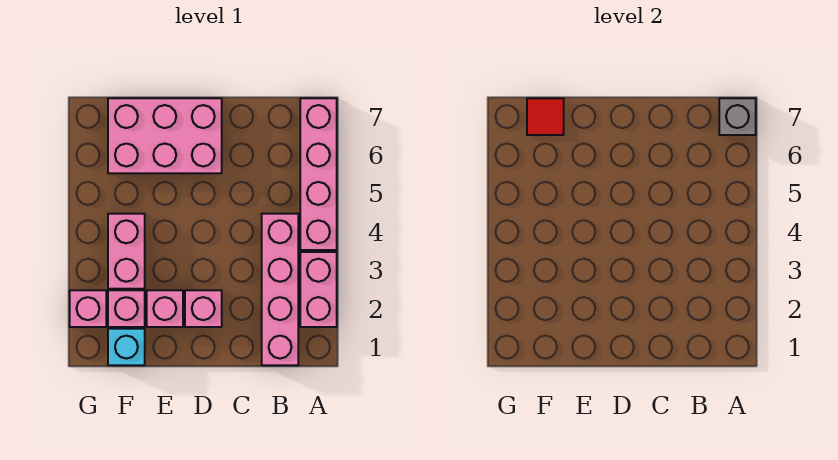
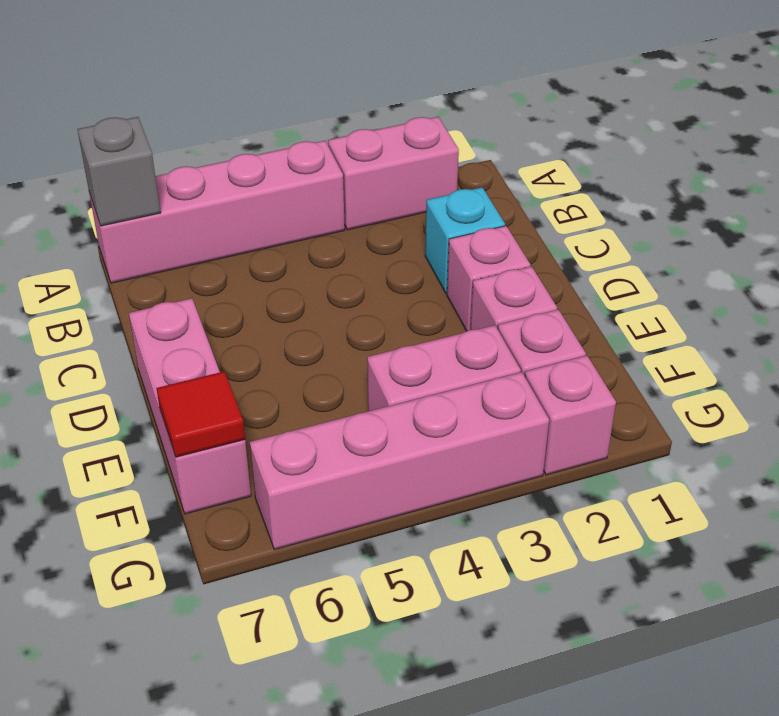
pink 1x4 brick [262,214,298,365] -> pink 1x4 brick moved to [250,372,549,550]
pink 2x3 brick [108,98,222,173] -> pink 1x3 brick [129,298,251,514]
cyan 1x1 brick [108,329,145,365] -> cyan 1x1 brick moved to [425,187,505,293]

